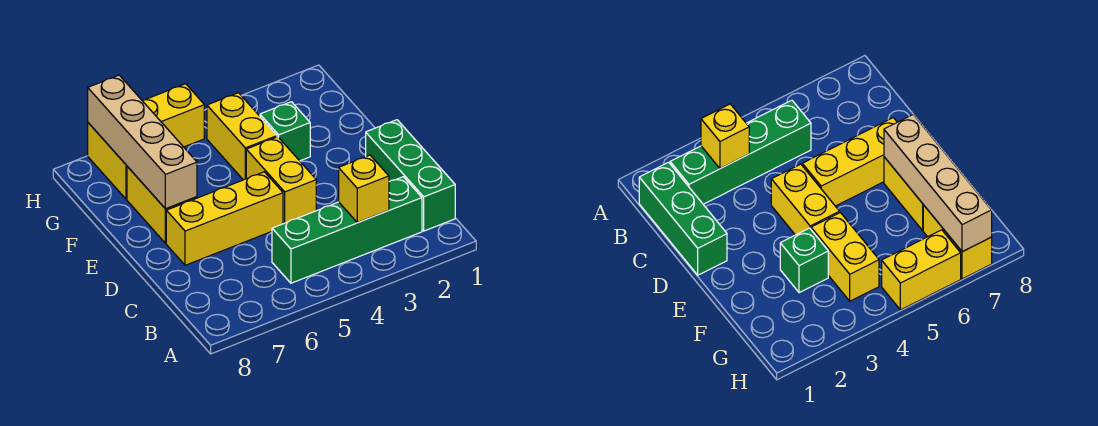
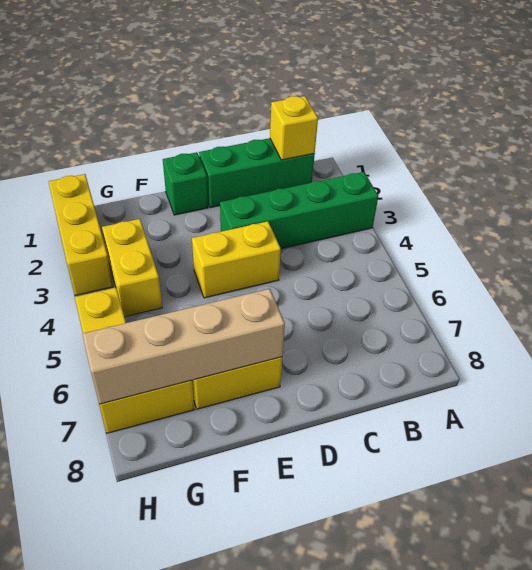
green 1x4 brick [272,177,422,283] -> green 1x4 brick turned to [220,172,378,249]
yellow 1x1 brick [339,155,389,223] -> yellow 1x1 brick moved to [270,96,318,160]
yellow 1x3 brick [166,172,283,265] -> yellow 1x3 brick moved to [48,174,113,296]
green 1x1 brick [260,102,310,161] -> green 1x1 brick moved to [163,152,208,215]
yellow 1x2 brick [207,93,277,180] -> yellow 1x2 brick turned to [102,219,162,317]

